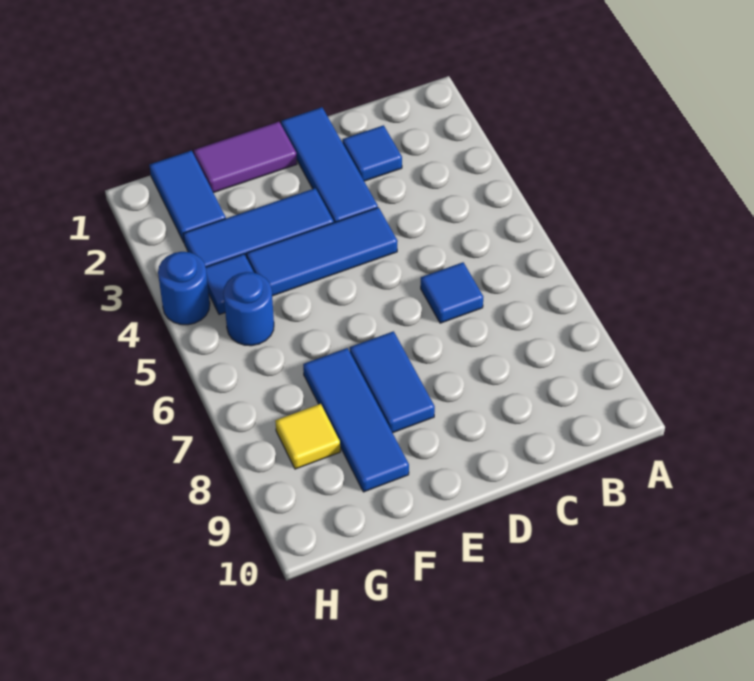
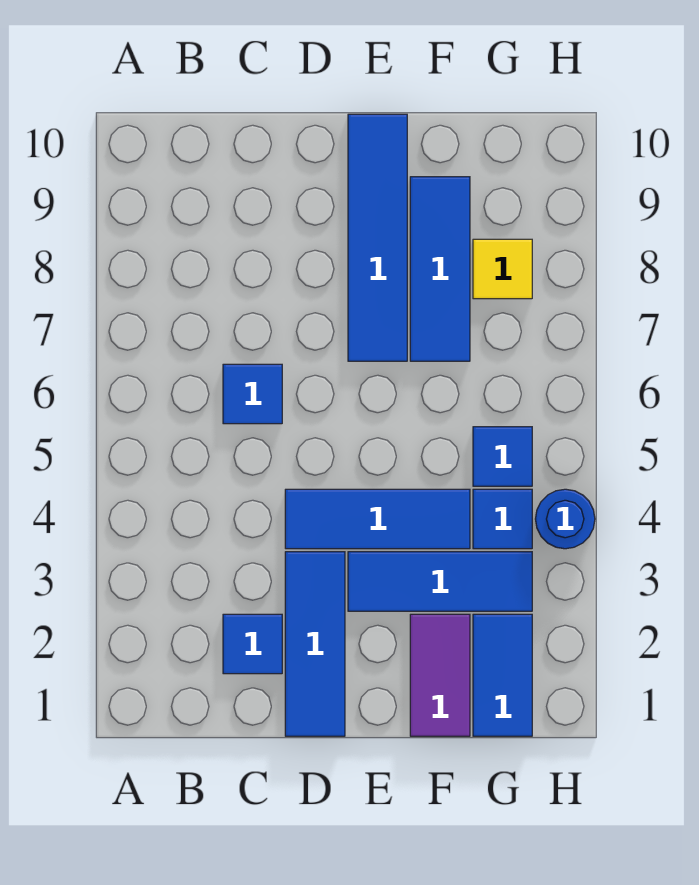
purple 1x2 tile [194,122,297,193] -> purple 1x2 tile turned to [410,614,470,736]
blue 1x2 tile [350,331,435,433] -> blue 1x4 tile [348,114,407,361]
blue 1x1 round brick [223,272,274,346] -> blue 1x1 tile [473,427,532,486]

